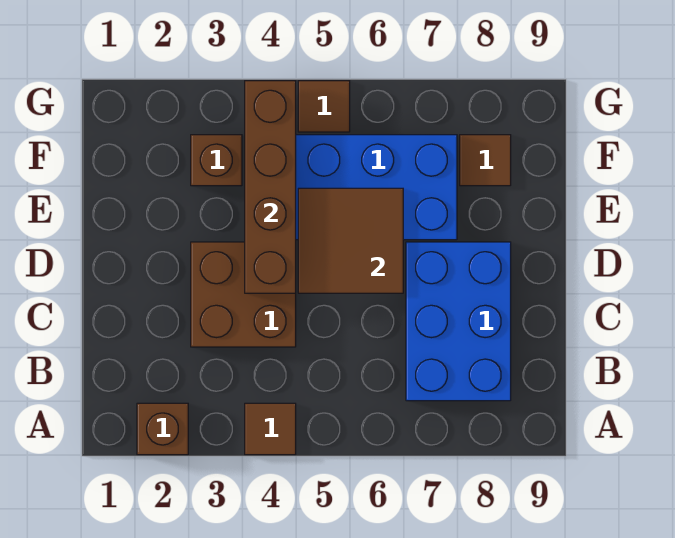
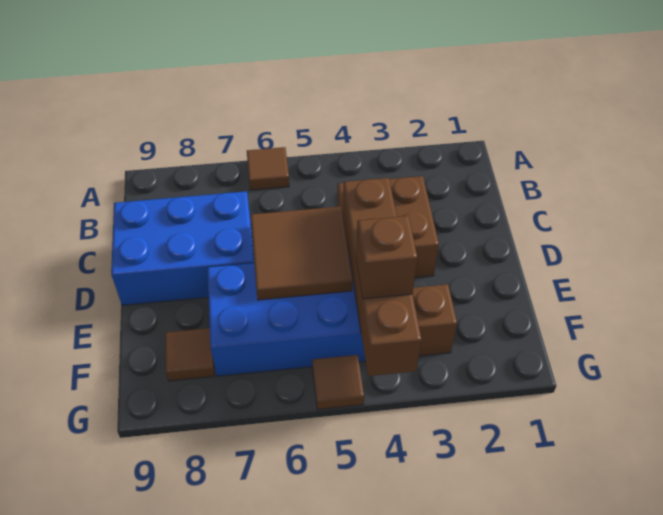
brown 1x1 brick [137,403,188,455] -> brown 1x1 brick moved to [356,216,417,299]
brown 1x1 tile [245,403,296,455] -> brown 1x1 tile moved to [247,147,289,190]
blue 2x3 brick [406,242,511,401] -> blue 2x3 brick turned to [111,191,254,305]

